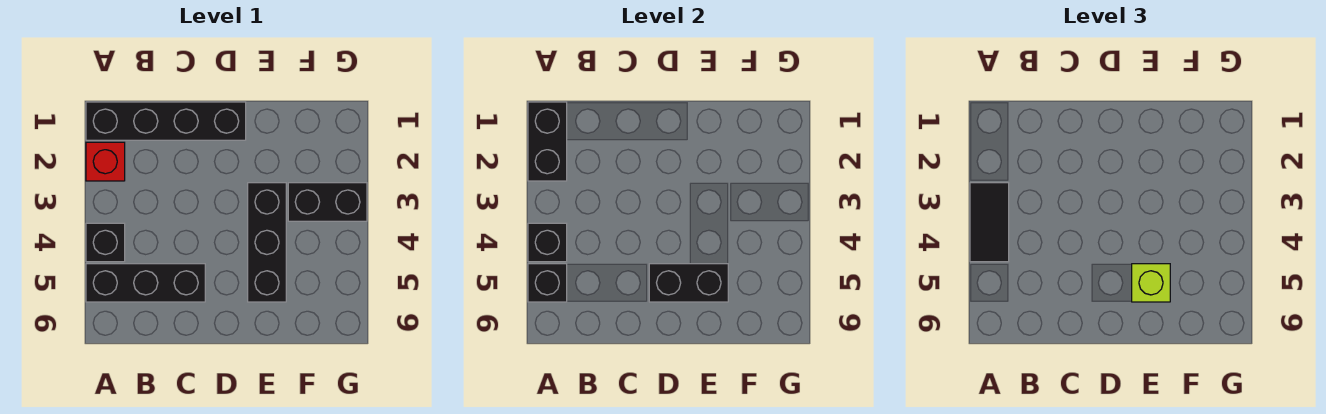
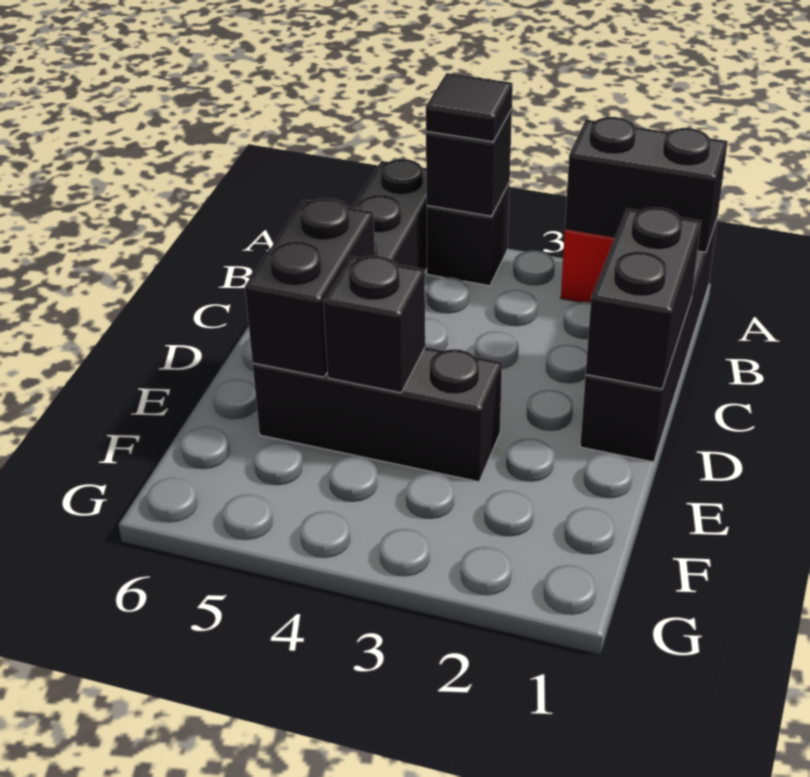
black 1x2 tile [970,183,1009,262] -> black 1x1 tile [426,73,513,142]
black 1x1 brick [528,264,567,302] -> black 1x1 brick moved to [323,256,425,393]
lime 1x1 brick [1132,264,1170,302] -> none
black 1x2 brick [288,183,367,221] -> black 1x2 brick moved to [586,207,701,389]

